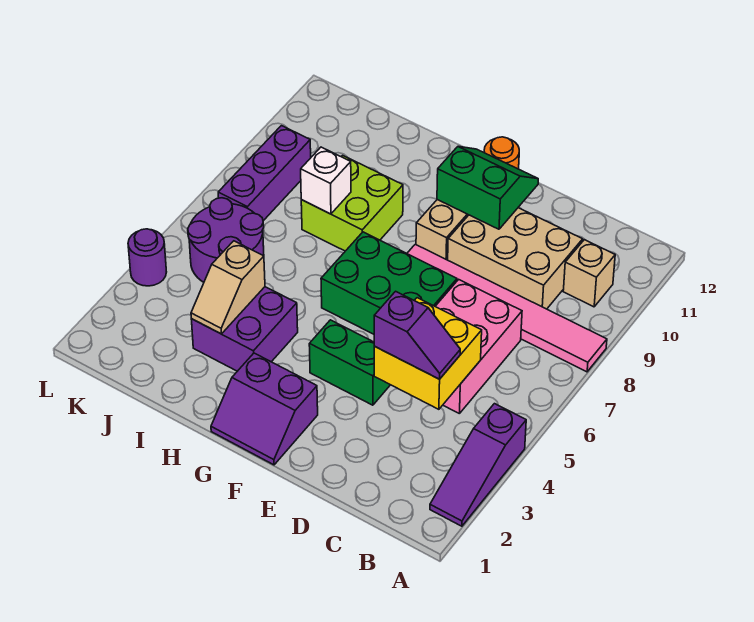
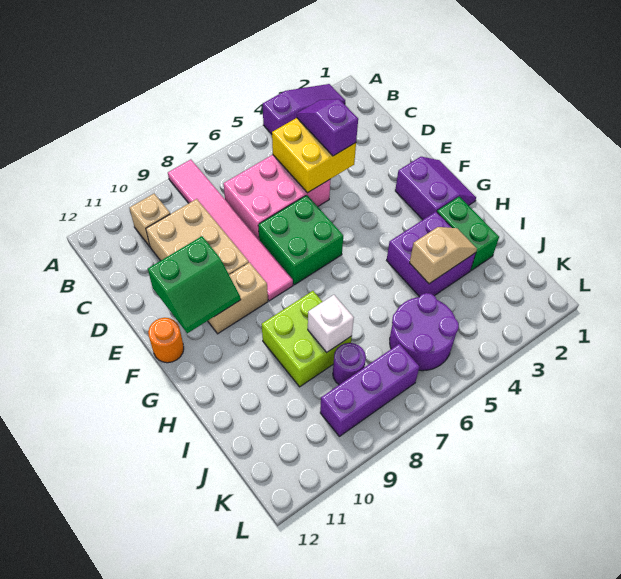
green 1x2 brick [309,320,390,405] -> green 1x2 brick moved to [437,197,499,270]
green 2x3 brick [321,232,457,334] -> green 2x2 brick [258,195,343,285]
green 2x2 slope [437,147,538,229] -> green 2x2 slope turned to [148,236,241,333]
purple 1x1 round brick [128,229,166,286] -> purple 1x1 round brick moved to [333,343,366,385]

